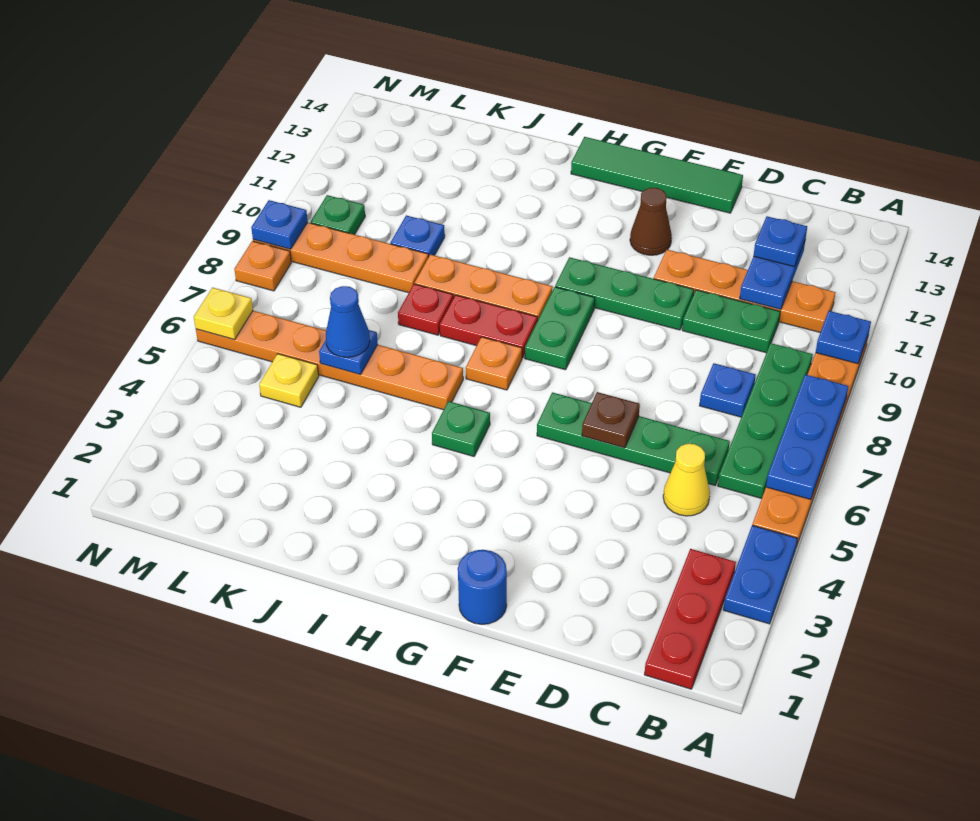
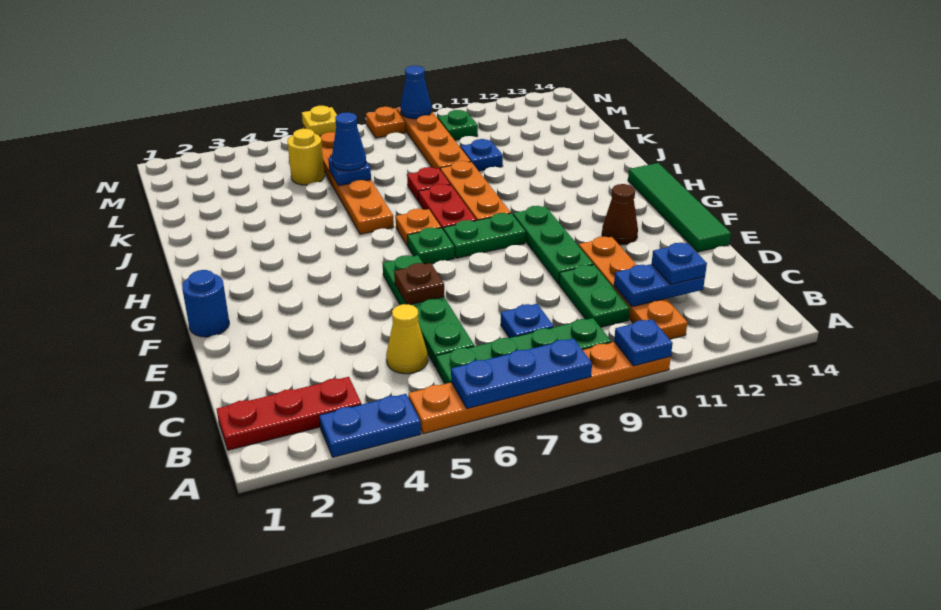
green 1x1 plate [432,401,490,456] -> green 1x1 plate moved to [407,228,454,264]
yellow 1x1 plate [259,354,319,407] -> yellow 1x1 round brick [288,129,324,185]
blue 1x1 plate [251,200,308,249] -> blue 1x1 cone [400,66,431,119]

